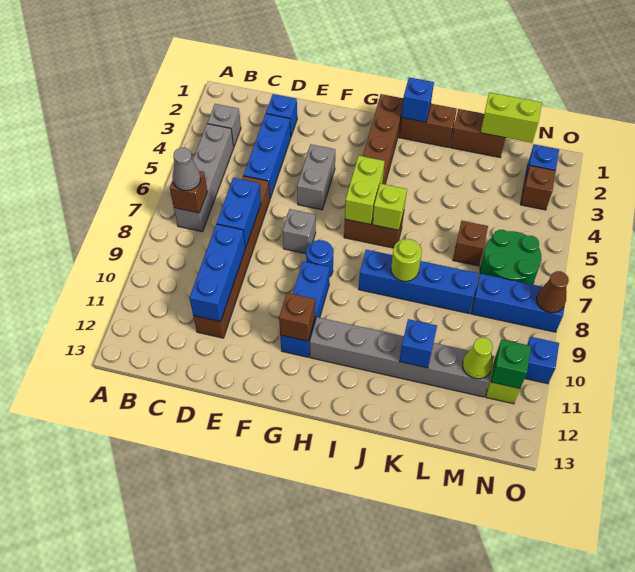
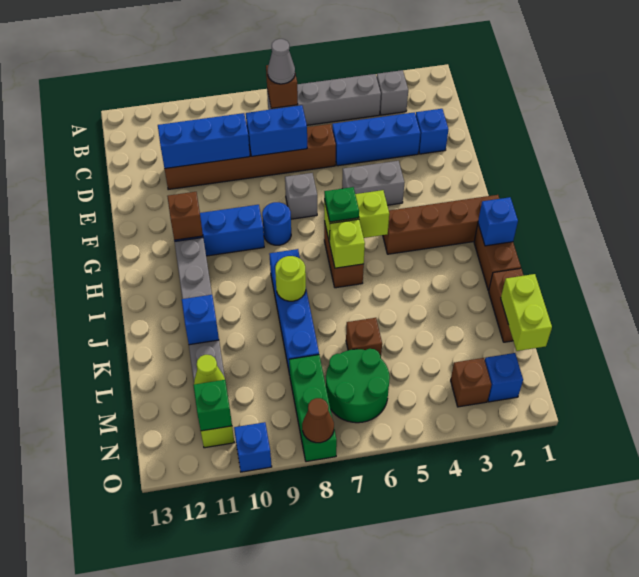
none -> green 1x1 plate [324,187,359,222]
blue 1x3 brick [471,274,567,332] -> green 1x3 brick [289,355,337,462]

